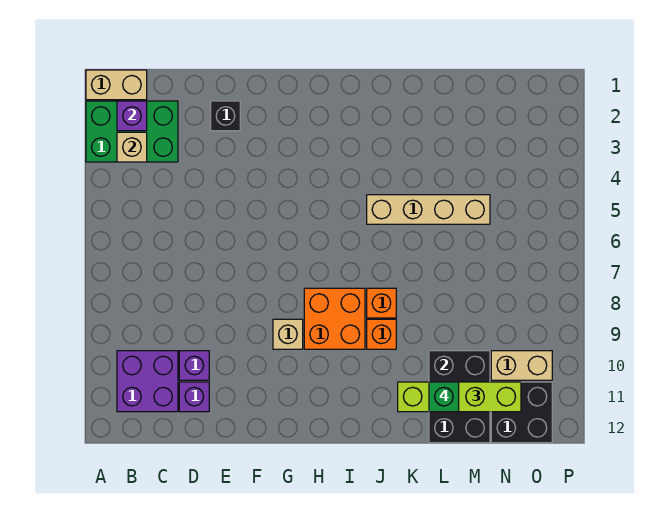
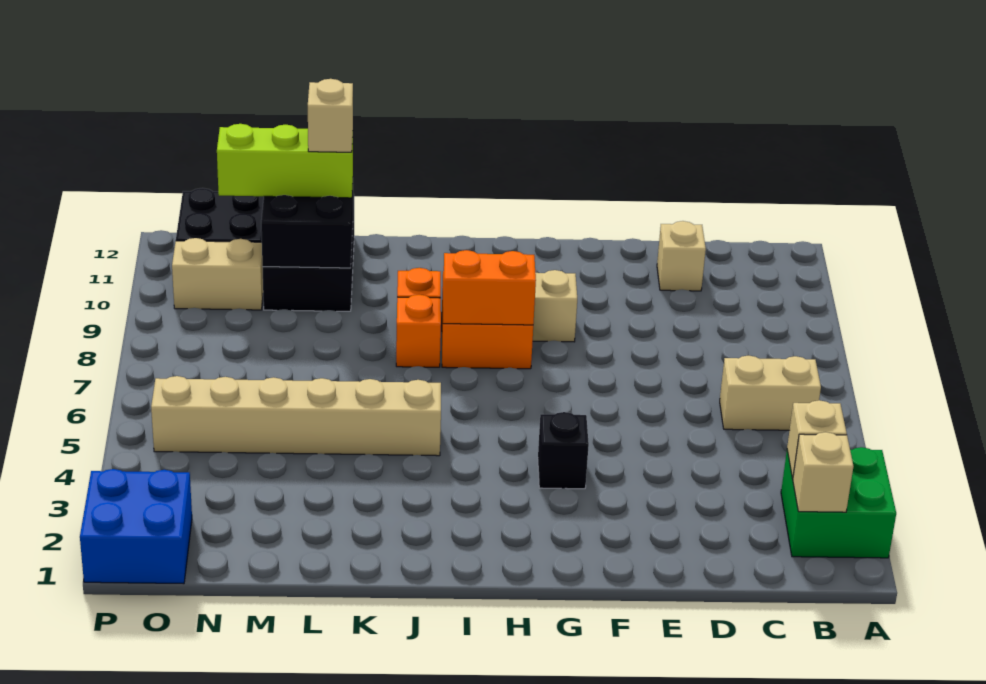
tan 1x2 brick [86,70,147,100] -> tan 1x2 brick moved to [720,355,821,430]
green 2x3 brick [86,101,178,162] -> green 2x2 brick [781,447,896,558]
purple 1x1 brick [117,101,147,131] -> tan 1x1 brick [793,432,853,512]
purple 2x2 brick [117,351,178,412] -> none
purple 1x1 brick [179,351,209,380] -> none
purple 1x1 brick [179,382,209,412] -> tan 1x1 brick [657,221,706,291]
black 1x1 brick [211,101,240,131] -> black 1x1 brick moved to [538,412,589,489]
none -> orange 1x2 brick [443,250,536,325]
tan 1x4 brick [367,195,490,224] -> tan 1x6 brick [151,376,441,456]
lime 1x4 brick [398,382,521,412] -> lime 1x3 brick [217,124,353,198]
green 1x1 brick [429,382,459,412] -> tan 1x1 brick [308,79,353,152]
none -> blue 2x2 brick [80,469,192,584]

